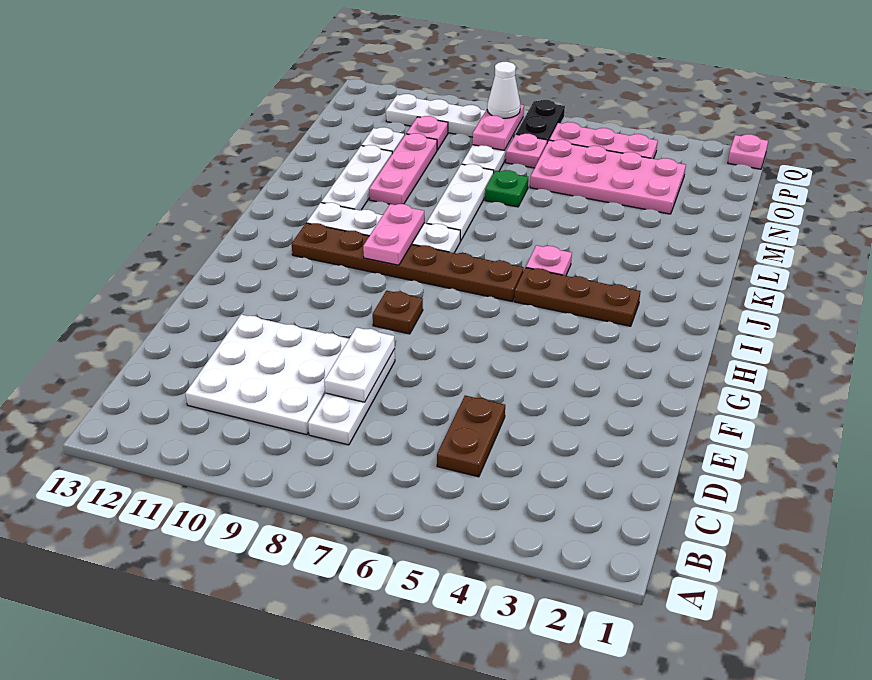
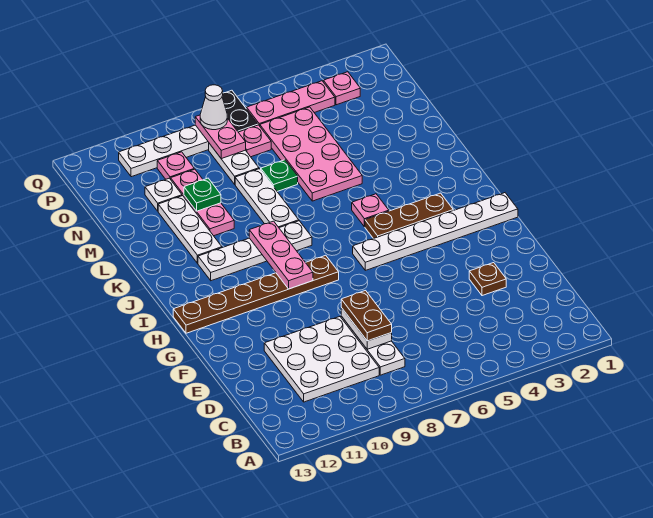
brown 1x2 plate [437,396,505,477] -> brown 1x2 plate moved to [341,291,392,341]
brown 1x1 plate [373,291,423,334] -> brown 1x1 plate moved to [469,263,506,296]
none -> white 1x6 plate [353,193,518,270]
brown 1x6 plate [292,223,524,301] -> brown 1x6 plate moved to [173,255,339,333]
pink 1x2 plate [363,204,424,265] -> pink 1x3 plate [249,221,313,289]
none -> green 1x1 plate [184,178,221,211]
pink 2x4 plate [530,140,686,214] -> pink 2x4 plate turned to [260,107,362,201]
pink 1x1 plate [728,134,768,169] -> pink 1x1 plate moved to [323,72,360,105]

